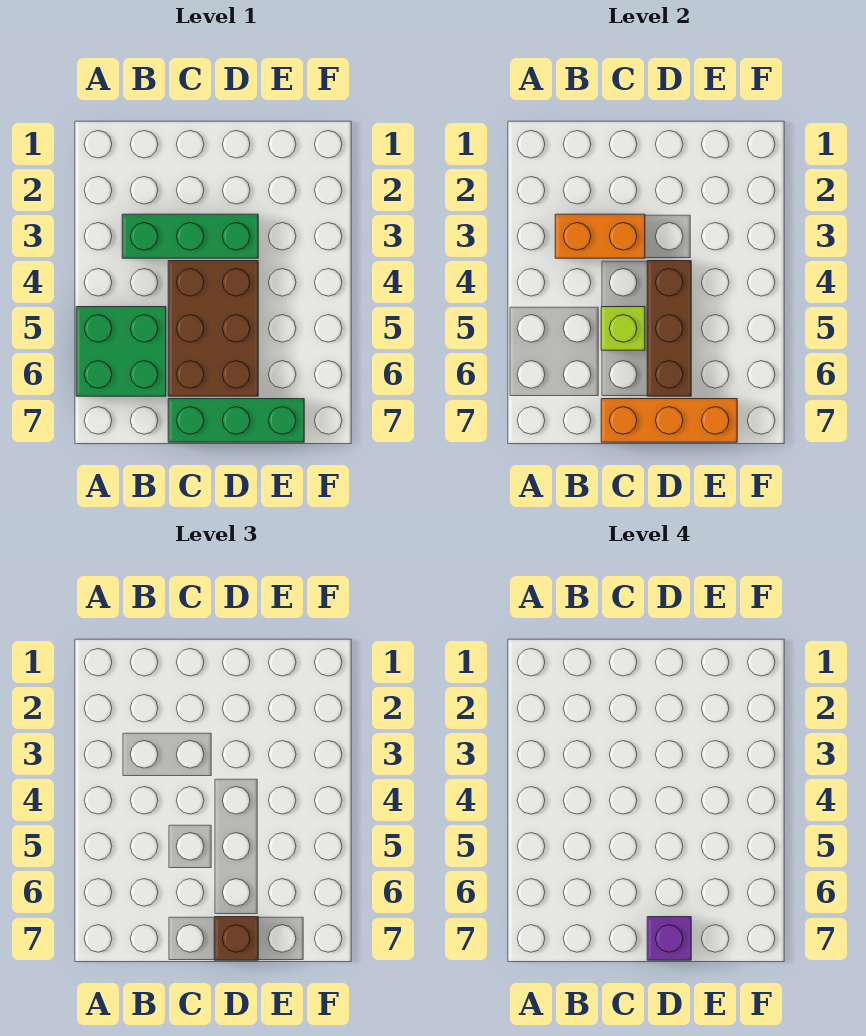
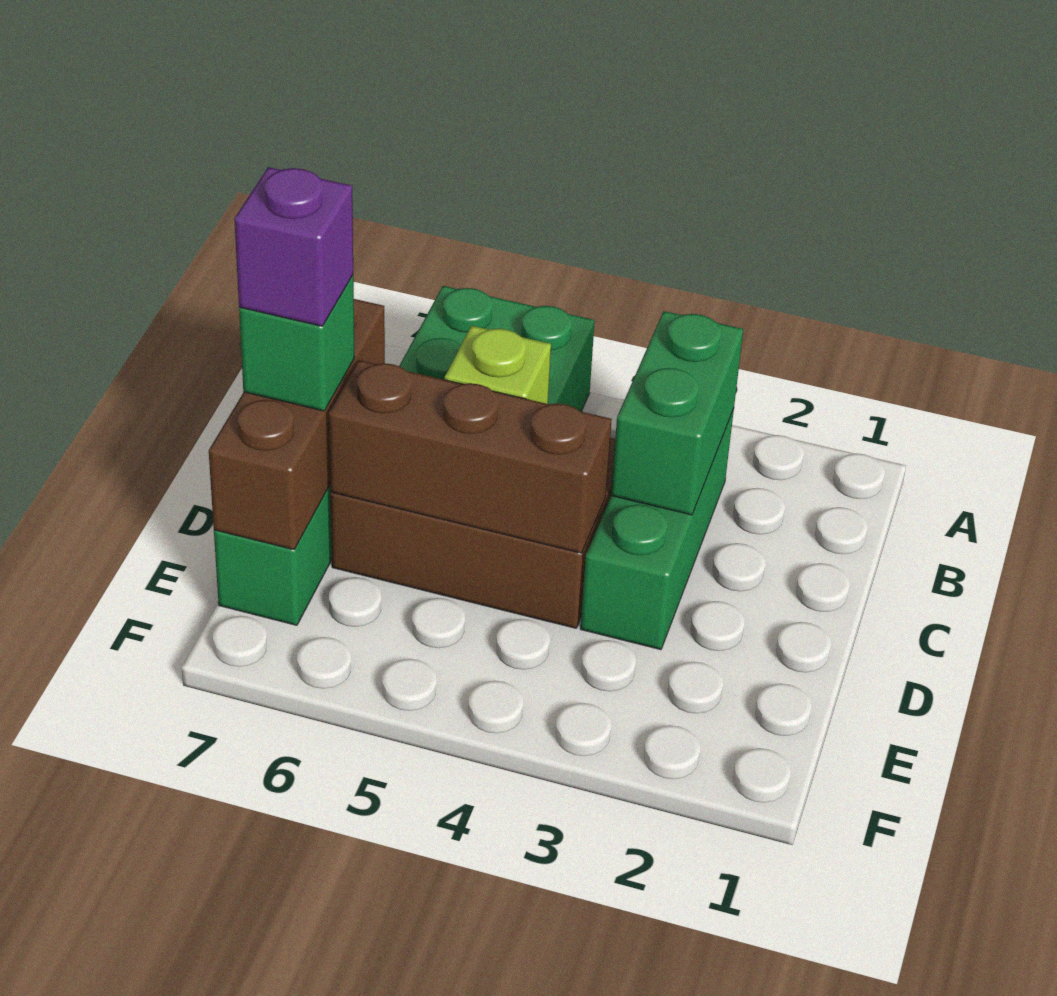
orange 1x2 brick [555,214,645,258] -> green 1x2 brick [611,311,743,515]
orange 1x3 brick [601,399,737,442] -> brown 1x3 brick [209,299,385,550]
brown 1x1 brick [214,917,258,960] -> green 1x1 brick [239,275,354,411]

